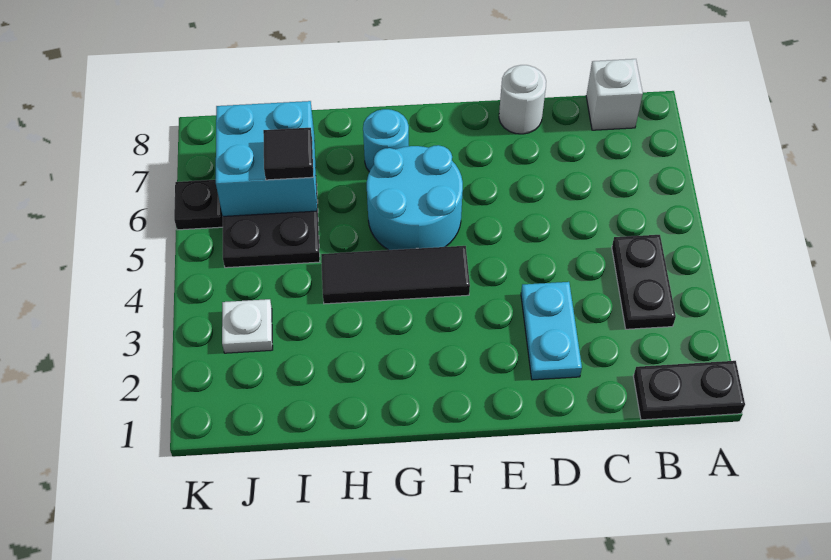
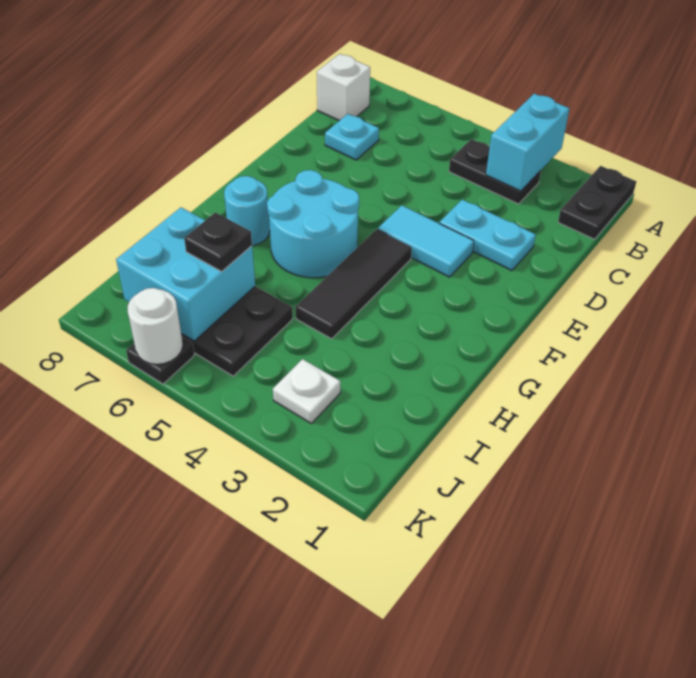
none -> cyan 1x2 brick [486,94,569,191]
none -> cyan 1x1 plate [325,114,379,160]
white 1x1 round brick [499,65,546,134] -> white 1x1 round brick moved to [128,288,183,364]
none -> cyan 1x2 tile [378,205,474,277]
black 1x1 tile [263,128,313,180] -> black 1x1 plate [184,212,252,271]

